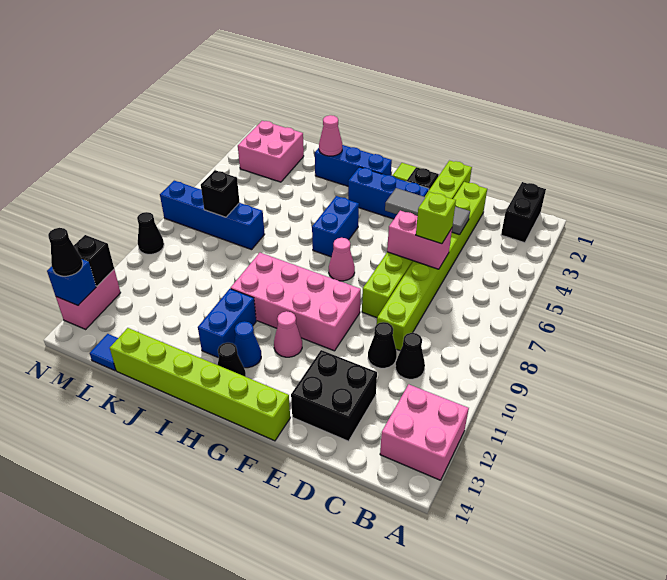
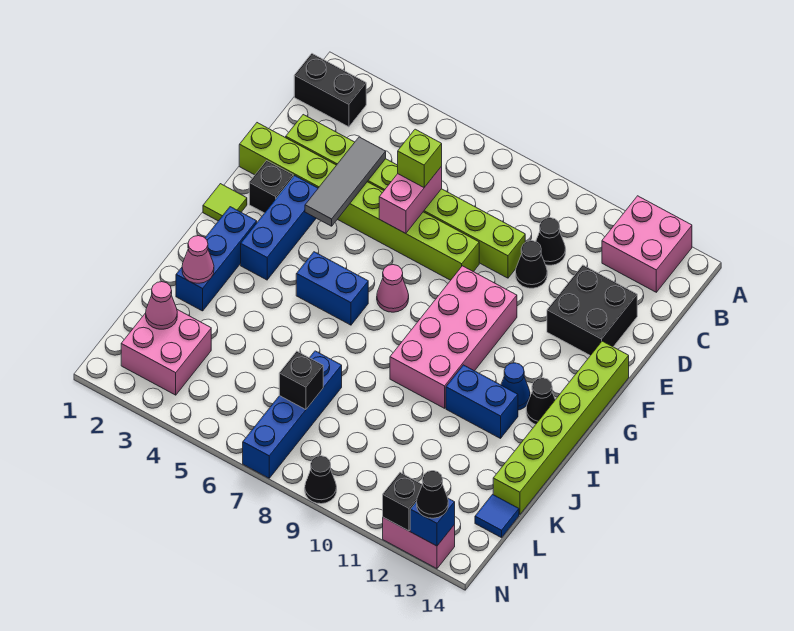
pink 1x1 cone [274,311,302,357] -> pink 1x1 cone moved to [146,282,177,329]

